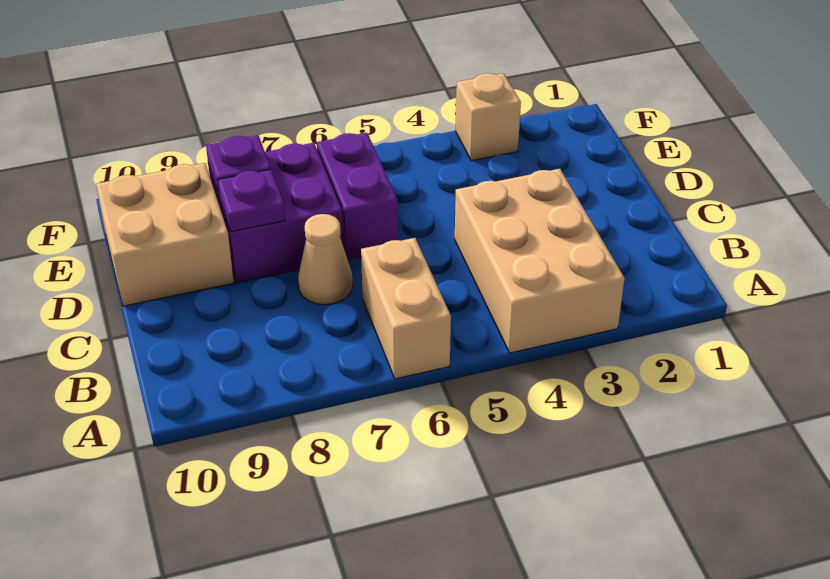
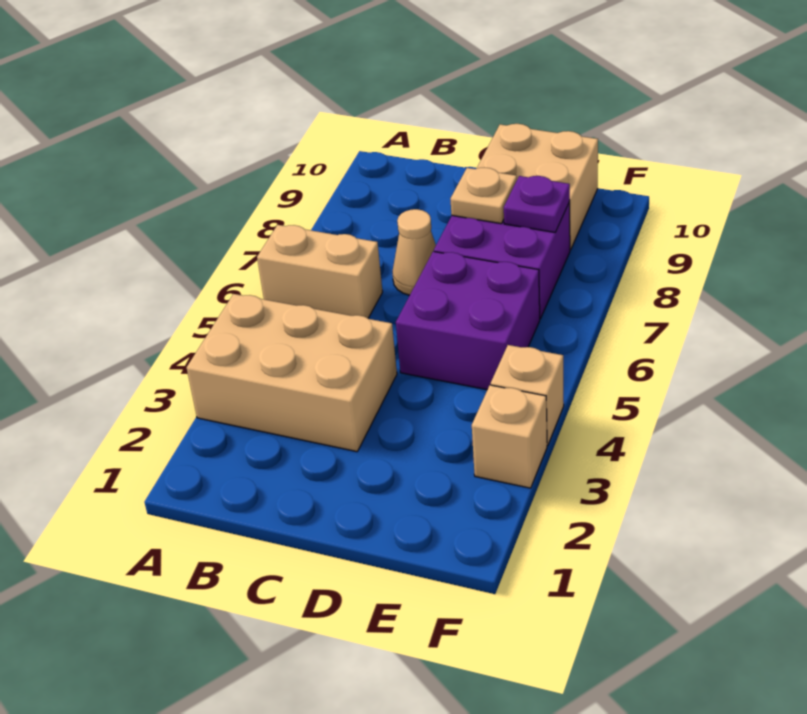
purple 1x2 brick [317,133,398,260] -> purple 2x2 brick [396,251,540,390]
purple 1x1 plate [217,169,285,232] -> tan 1x1 plate [450,168,517,224]
none -> tan 1x1 brick [491,345,564,445]

